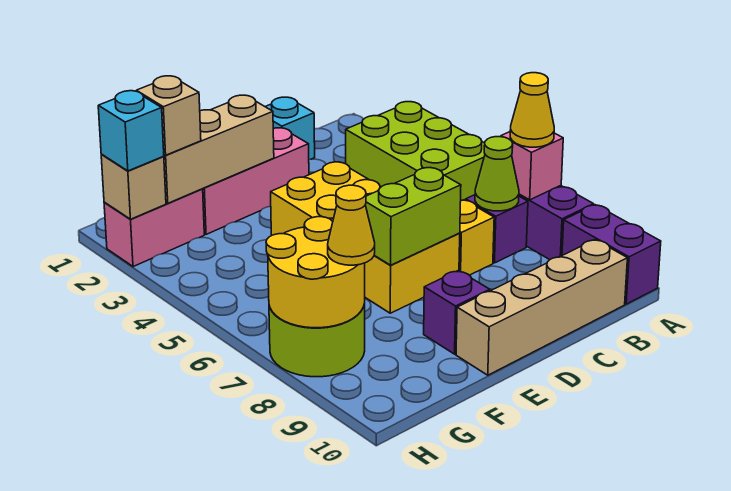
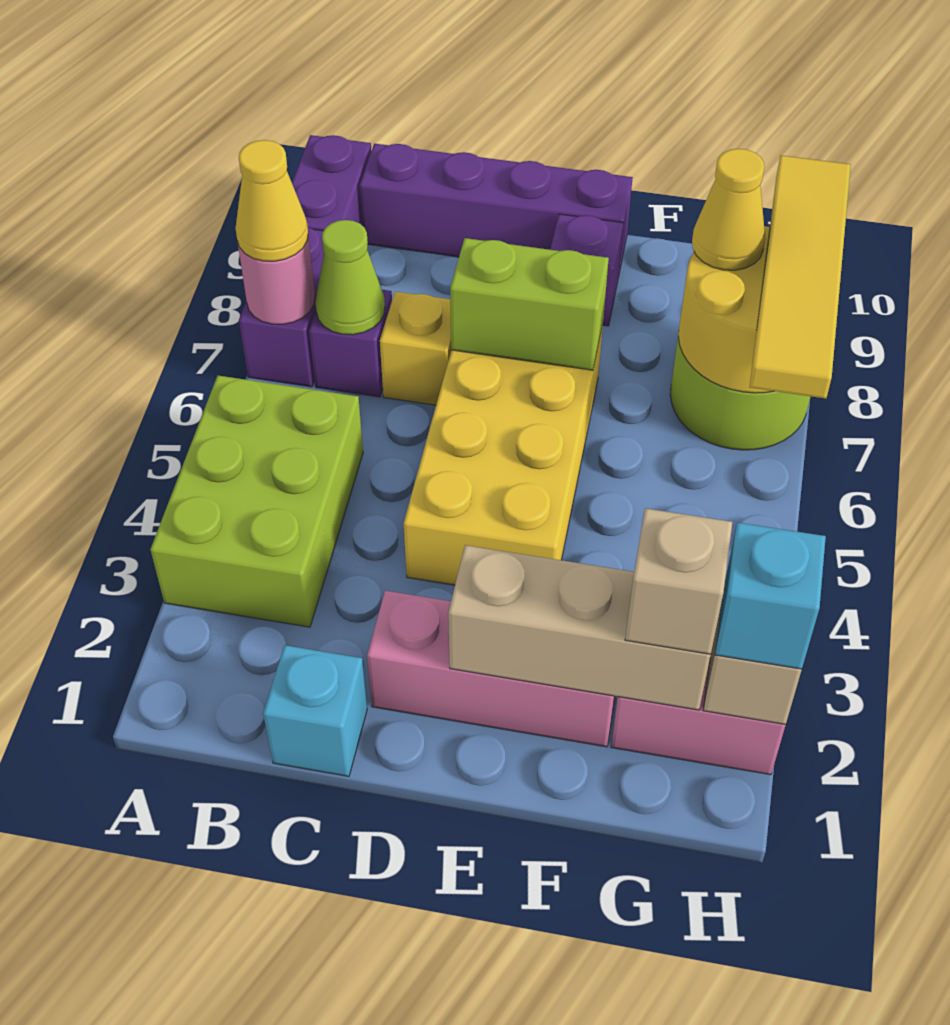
pink 1x1 brick [501,132,563,200] -> pink 1x1 round brick [238,236,315,324]
tan 1x4 brick [456,240,627,375] -> purple 1x4 brick [360,144,633,277]
none -> yellow 1x4 tile [750,155,851,398]

